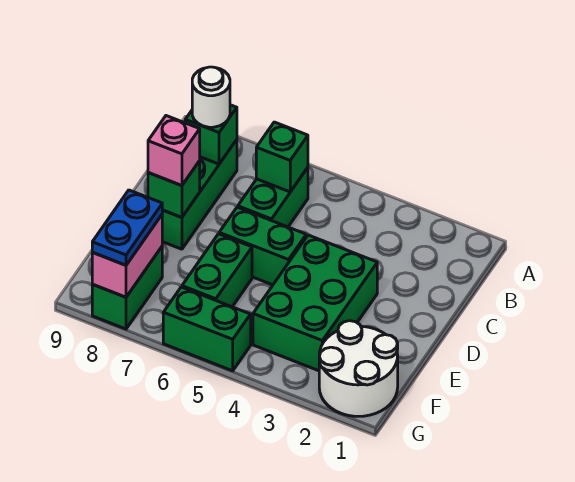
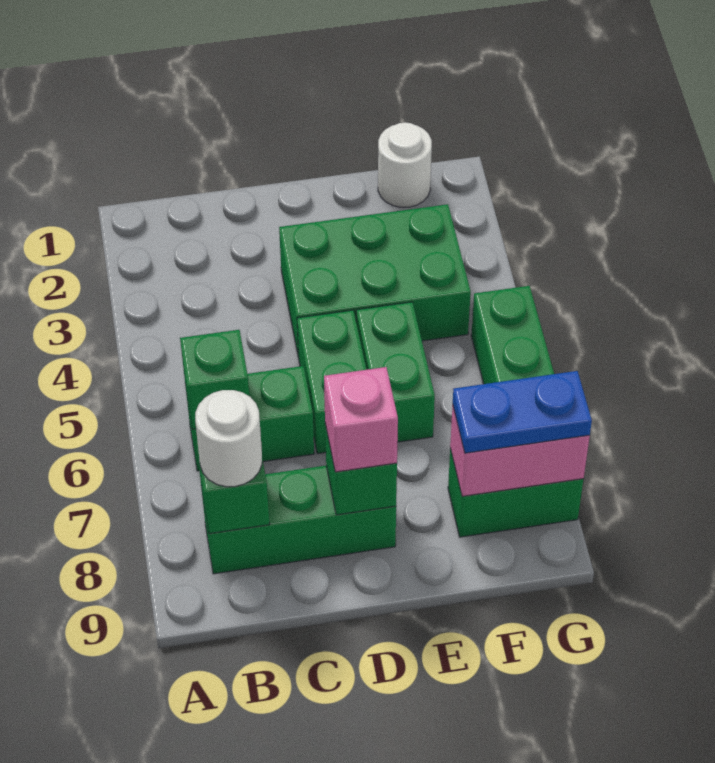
green 1x2 brick [182,234,252,307] -> green 1x2 brick turned to [356,302,435,442]
white 2x2 round brick [319,321,398,416] -> white 1x1 round brick [378,122,432,207]

